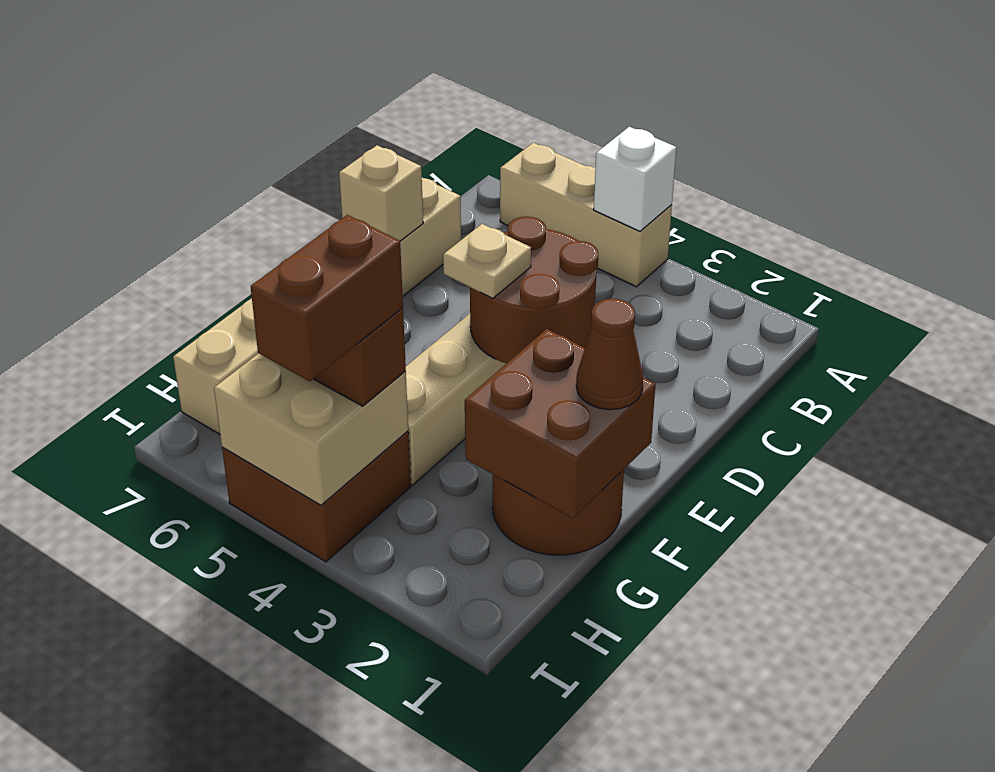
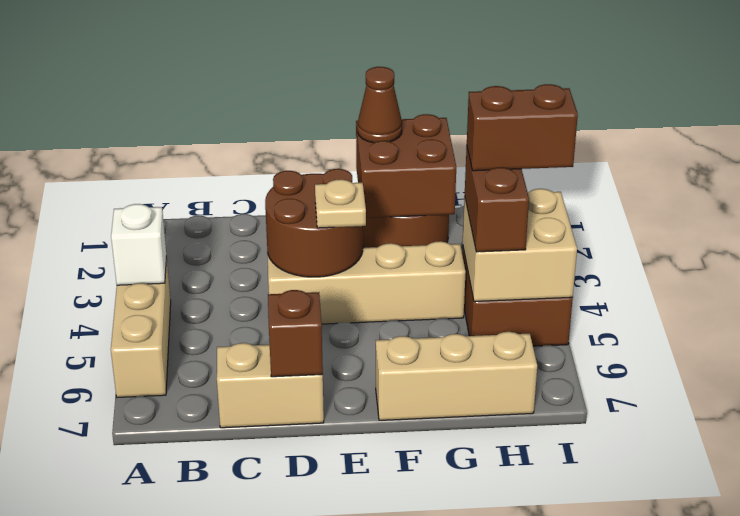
tan 1x1 brick [339,145,423,241] -> brown 1x1 brick [268,290,323,377]

